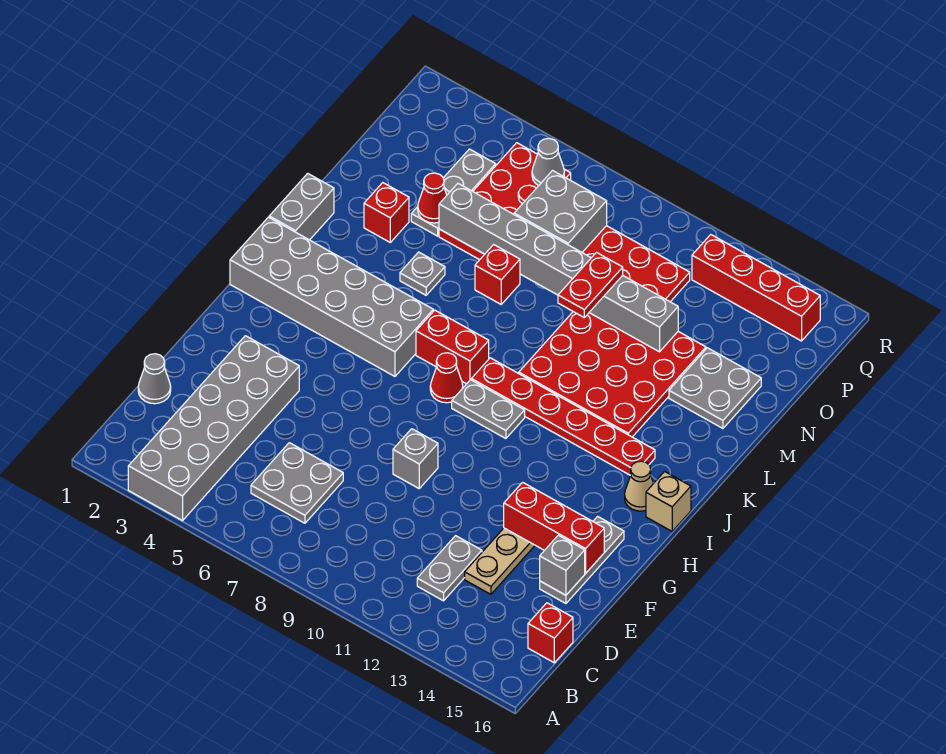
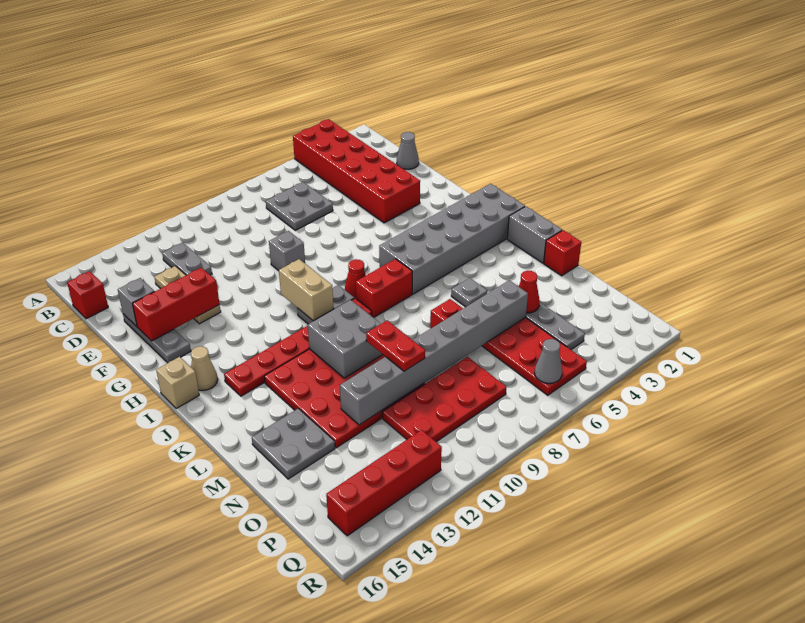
grey 2x6 brick [128,336,299,521] -> red 2x6 brick [293,119,420,223]
none -> tan 1x2 brick [279,259,334,321]
red 1x1 brick [364,183,409,242] -> red 1x1 brick moved to [544,230,581,276]
grey 2x2 brick [514,171,607,252] -> grey 2x2 brick moved to [308,300,383,378]

